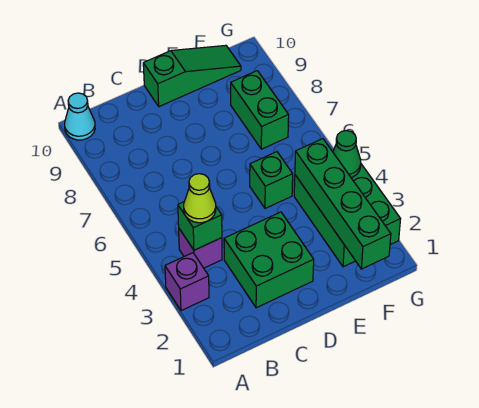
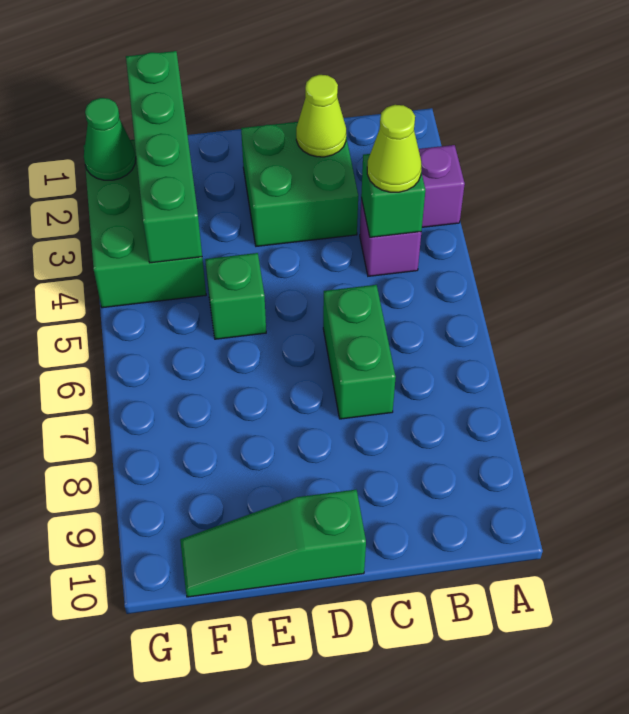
cyan 1x1 cone [65,93,95,140] -> none
none -> lime 1x1 cone [296,75,346,157]
green 1x2 brick [231,71,289,149] -> green 1x2 brick moved to [323,285,396,419]
green 1x1 cone [333,131,361,177] -> green 1x1 cone moved to [84,98,136,180]

